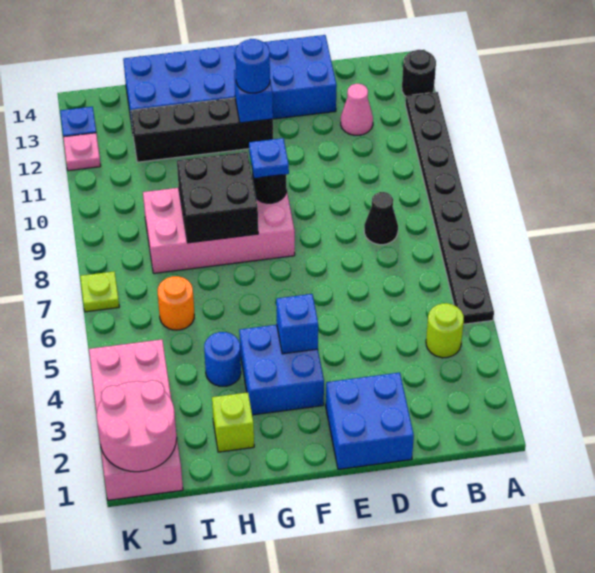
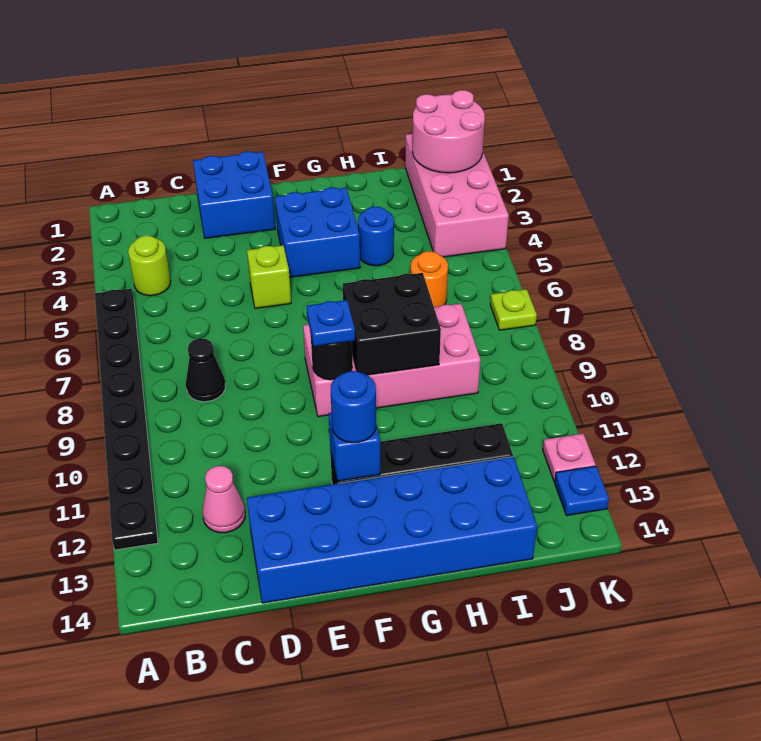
black 1x1 round brick [402,50,436,97] -> none
blue 1x1 brick [276,294,318,354] -> none
lime 1x1 brick [212,392,254,452] -> lime 1x1 brick moved to [247,245,291,308]

